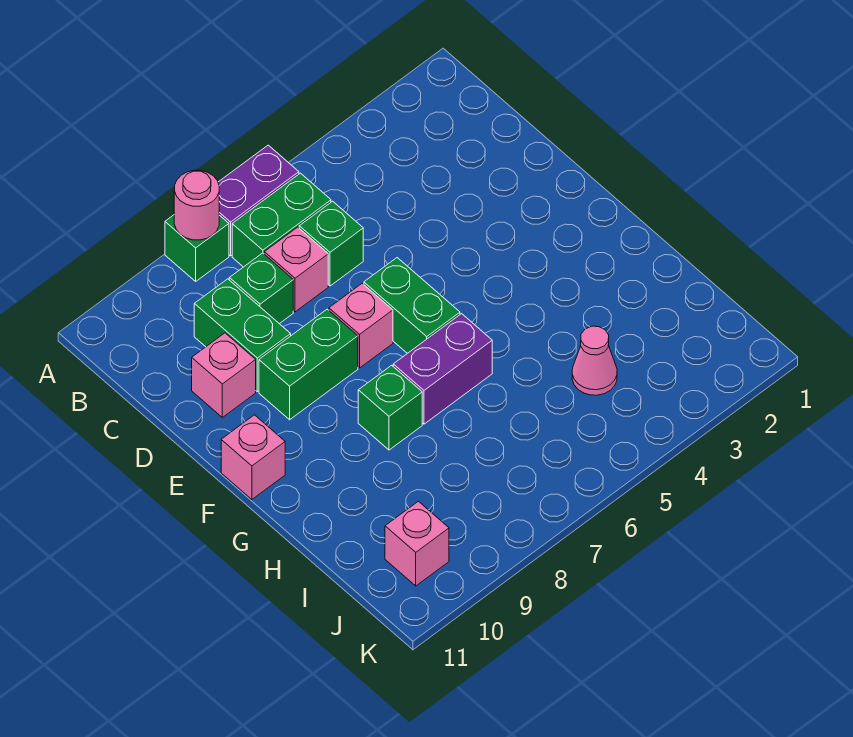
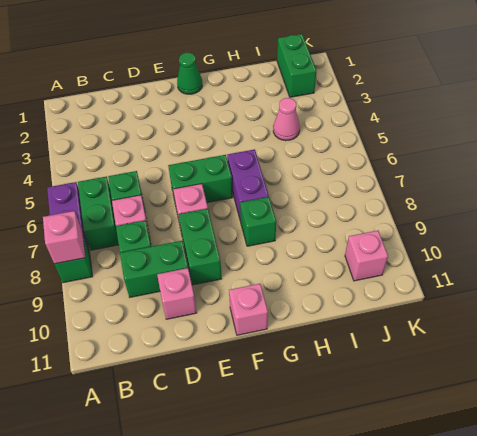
pink 1x1 round brick [174,170,219,240] -> pink 1x1 brick [43,211,85,264]
none -> green 1x1 cone [177,53,202,94]
none -> green 1x2 brick [277,34,316,97]

